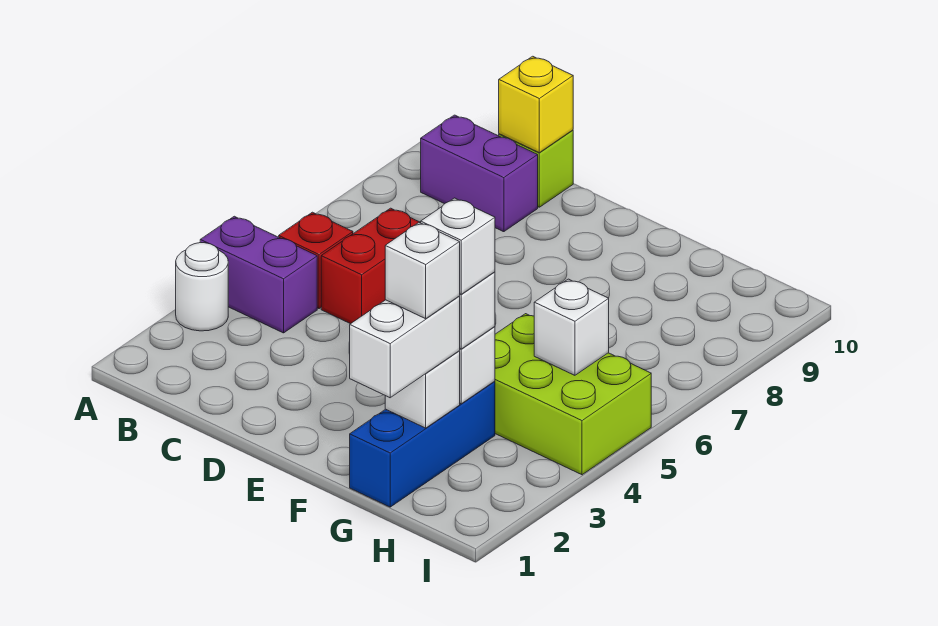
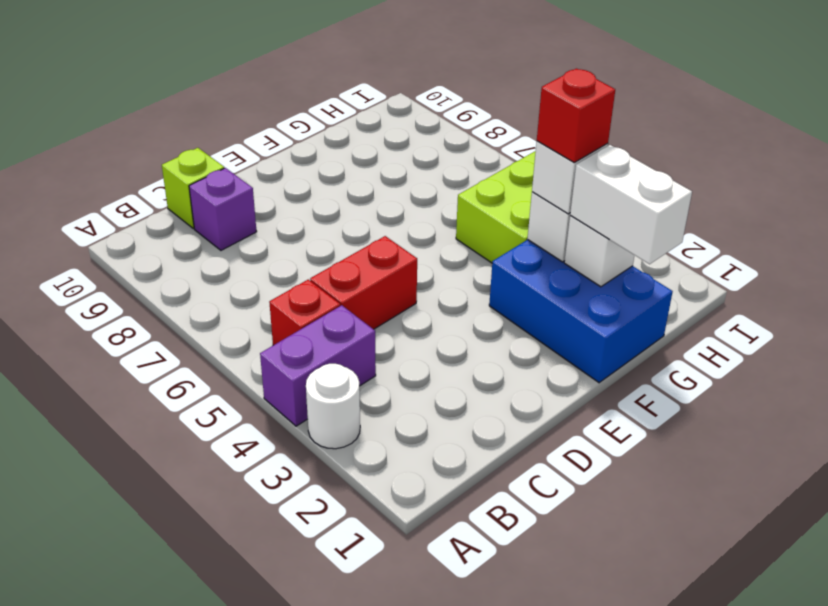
purple 1x2 brick [421,115,538,232] -> purple 1x1 brick [189,168,257,250]
red 1x2 brick [321,208,421,324] -> red 1x2 brick turned to [310,236,417,329]
yellow 1x1 brick [499,56,573,153] -> none
blue 1x3 brick [350,381,495,507] -> blue 2x3 brick [489,240,673,383]
white 1x1 brick [385,223,460,319] -> none
white 1x1 brick [421,198,495,294] -> red 1x1 brick [537,69,615,162]
white 1x1 brick [534,279,609,375] -> none

